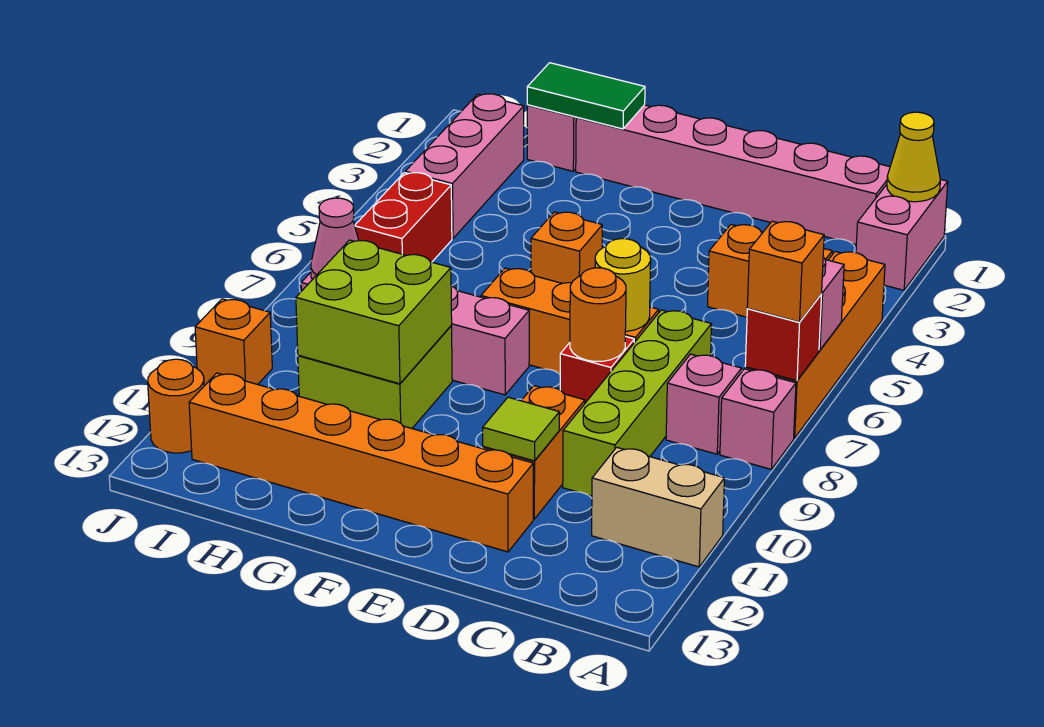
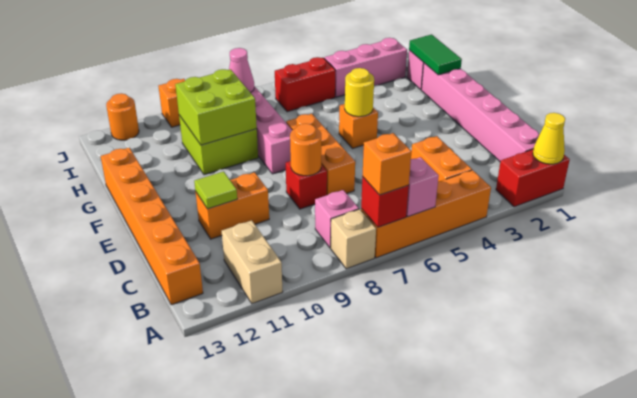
pink 1x2 brick [856,179,948,290] -> red 1x2 brick [496,149,570,207]
pink 1x1 brick [720,369,796,469] -> tan 1x1 brick [331,209,376,269]
lime 1x4 brick [563,310,712,496] -> none
yellow 1x1 round brick [595,239,651,331] -> yellow 1x1 round brick moved to [345,68,374,117]
orange 1x6 brick [189,373,533,552] -> orange 1x6 brick moved to [101,148,203,305]

